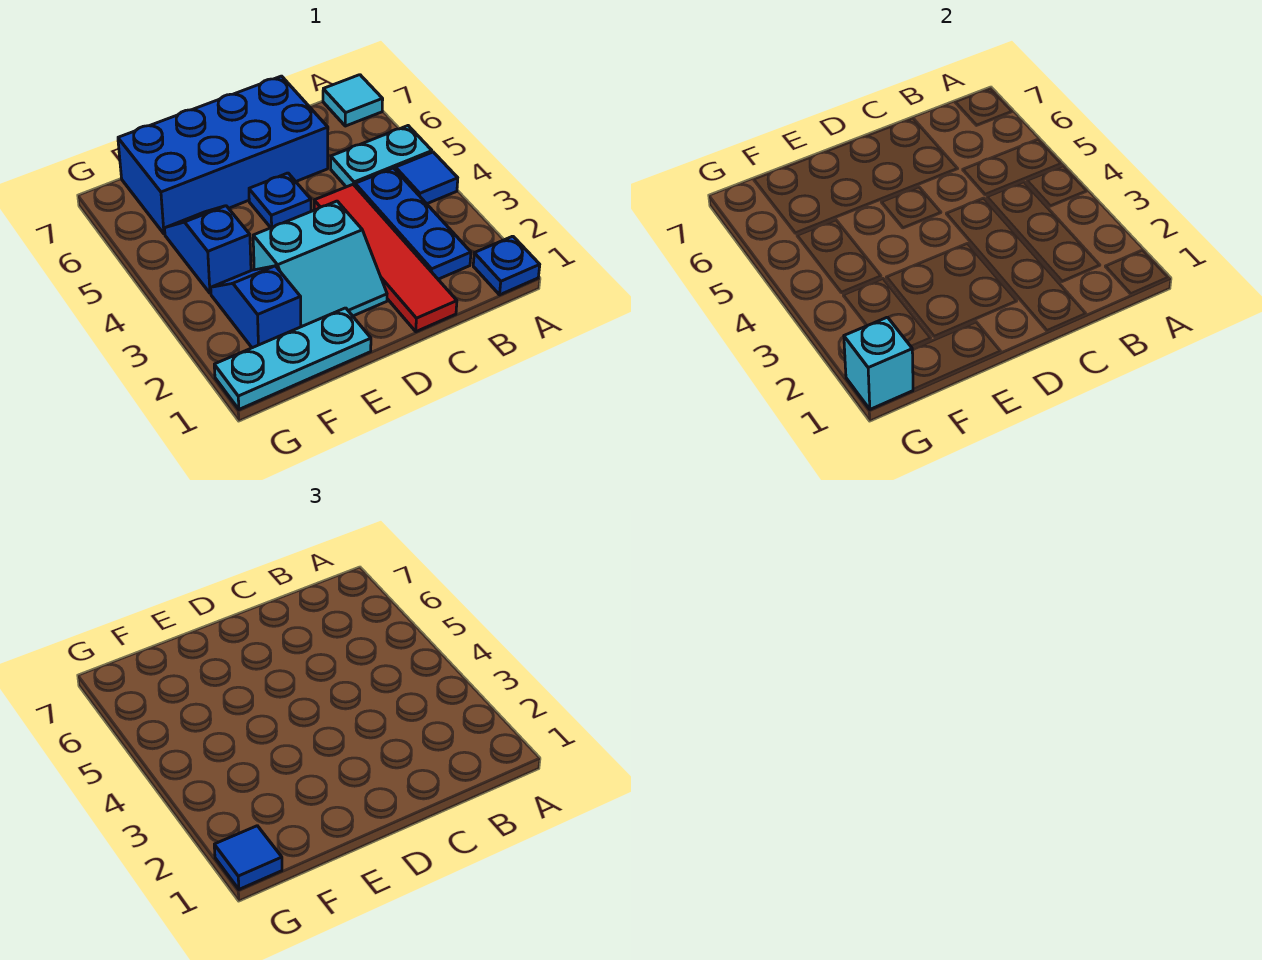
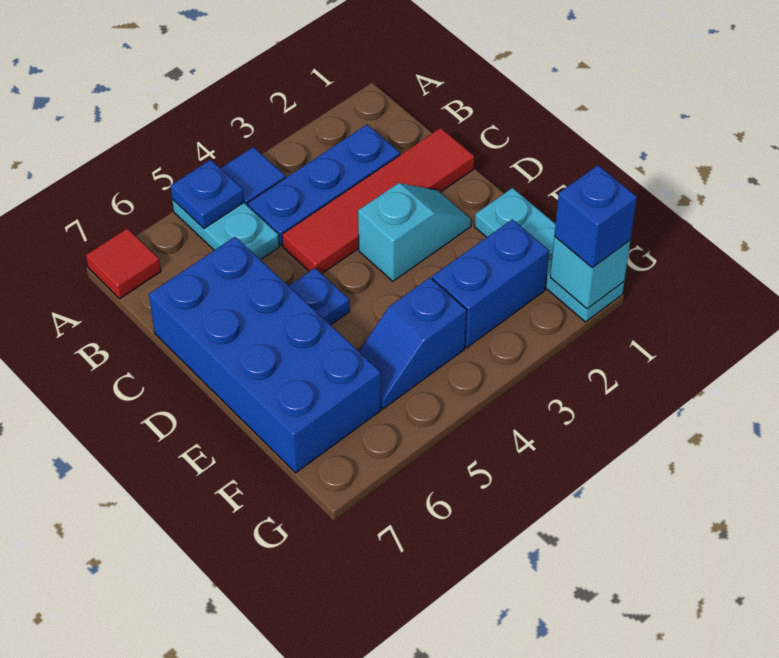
blue 1x1 plate [473,236,540,295] -> blue 1x1 plate moved to [171,160,244,228]
cyan 1x1 tile [323,75,383,126] -> red 1x1 tile [86,228,161,299]
cyan 2x2 slope [253,201,387,327] -> cyan 1x2 slope [358,183,471,281]
blue 1x2 slope [211,266,301,348] -> blue 1x2 brick [432,219,549,348]
blue 1x1 tile [214,826,282,889] -> blue 1x1 brick [554,165,637,268]

